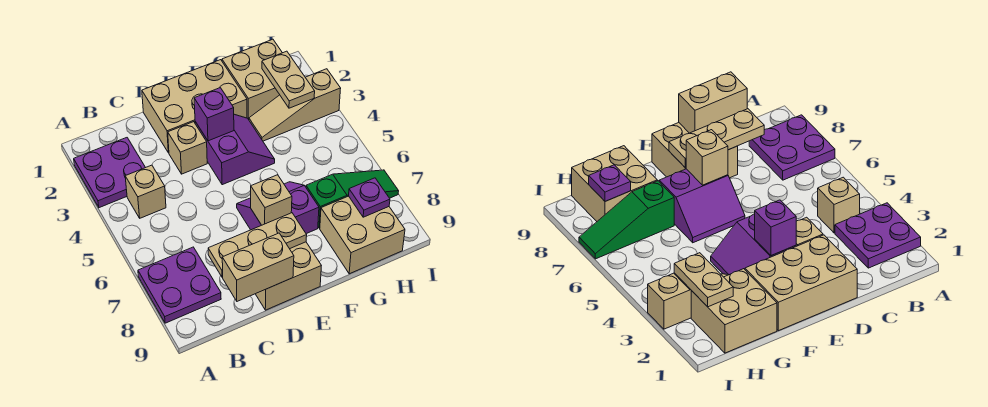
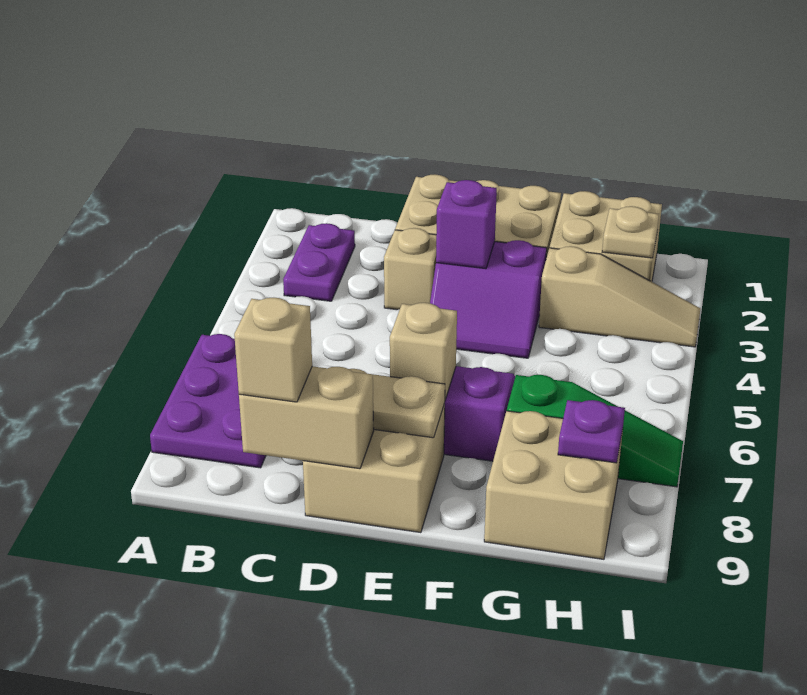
purple 2x2 plate [74,138,146,208] -> purple 1x2 plate [283,223,355,301]
purple 2x2 plate [138,247,221,323] -> purple 2x3 plate [150,334,266,468]
tan 1x1 brick [125,165,166,218] -> tan 1x1 brick moved to [234,298,312,402]
purple 2x2 slope [195,114,275,185] -> purple 2x2 slope turned to [430,240,547,358]
tan 1x3 slope [249,69,341,141] -> tan 1x3 slope turned to [539,246,700,347]
tan 1x2 plate [262,51,315,108] -> tan 1x1 plate [602,206,659,258]

